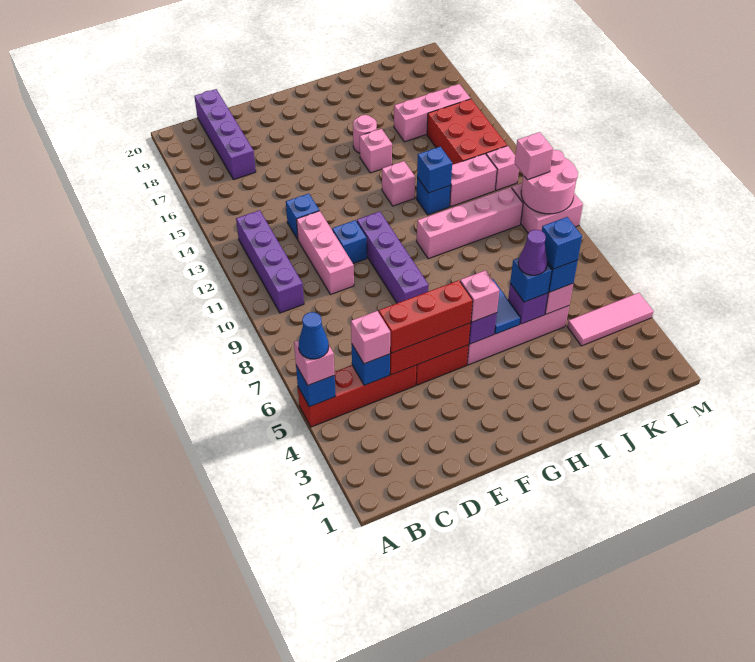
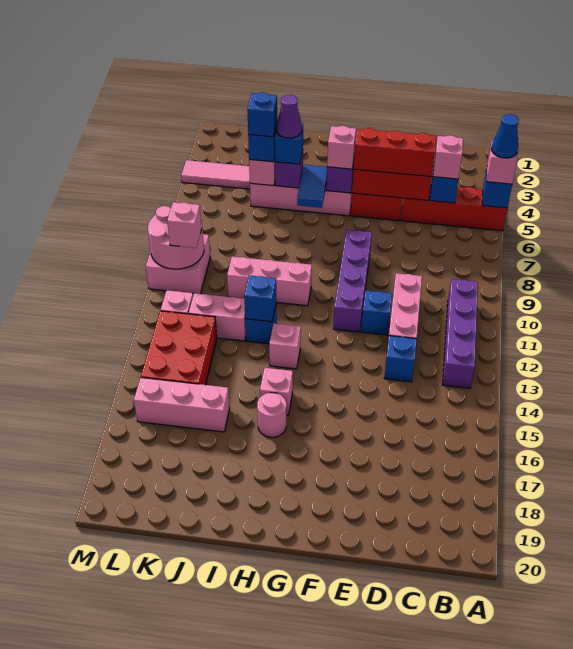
purple 1x4 brick [194,89,256,180] -> none
pink 1x4 brick [417,187,523,259] -> pink 1x3 brick [227,256,312,306]

